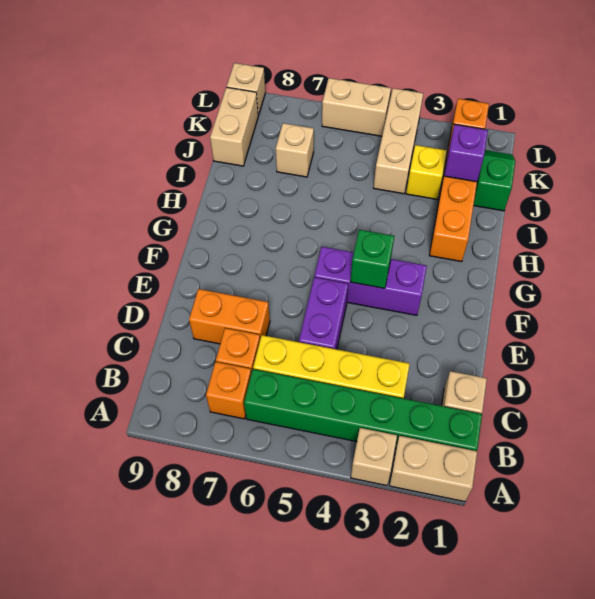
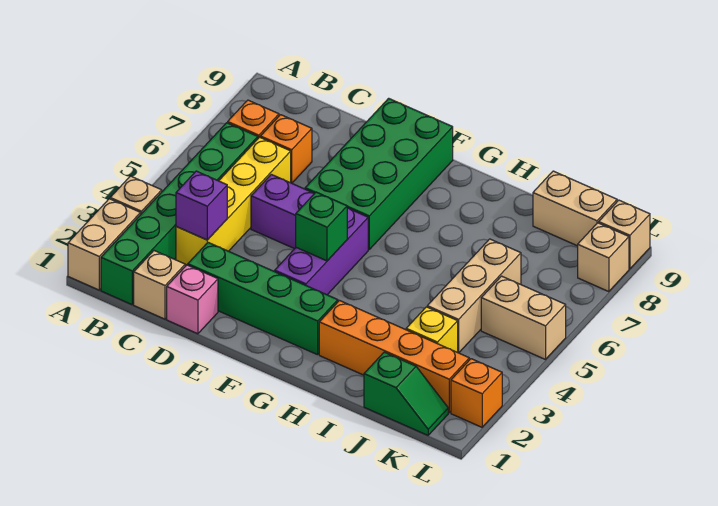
none -> pink 1x1 brick [167,265,218,334]
none -> green 1x4 brick [188,242,338,355]
orange 1x2 brick [189,289,270,344] -> none
none -> green 2x4 brick [305,98,453,249]
purple 1x1 brick [444,125,488,182] -> purple 1x1 brick moved to [176,171,227,240]
tan 1x3 brick [374,88,423,194] -> tan 1x3 brick turned to [427,239,521,353]
tan 1x1 brick [276,123,314,177] -> tan 1x1 brick moved to [578,223,629,292]
tan 1x2 brick [322,78,391,136] -> tan 1x2 brick turned to [481,276,566,360]

